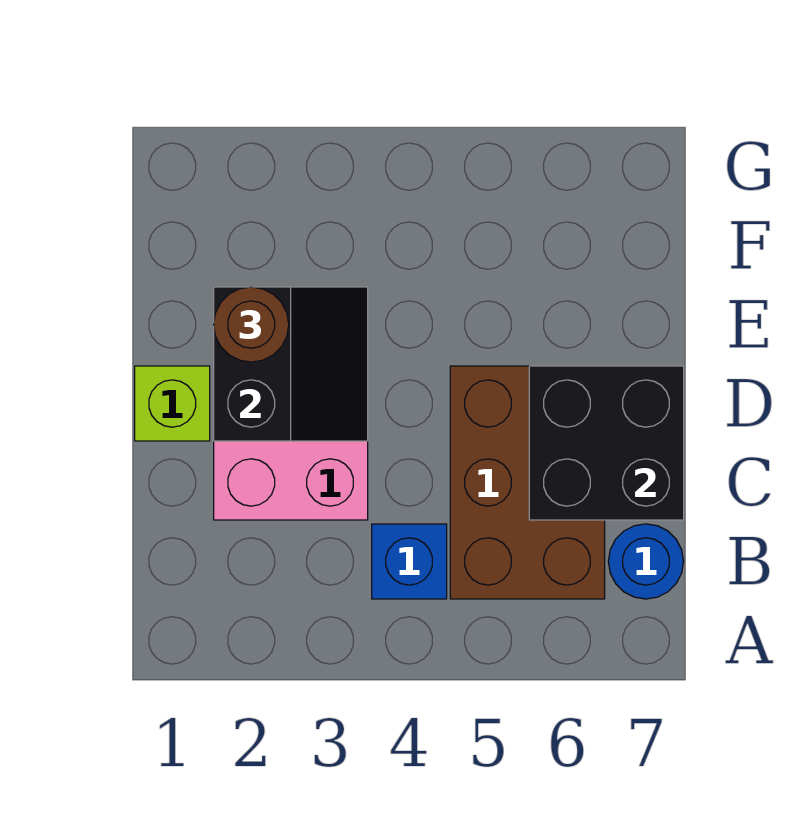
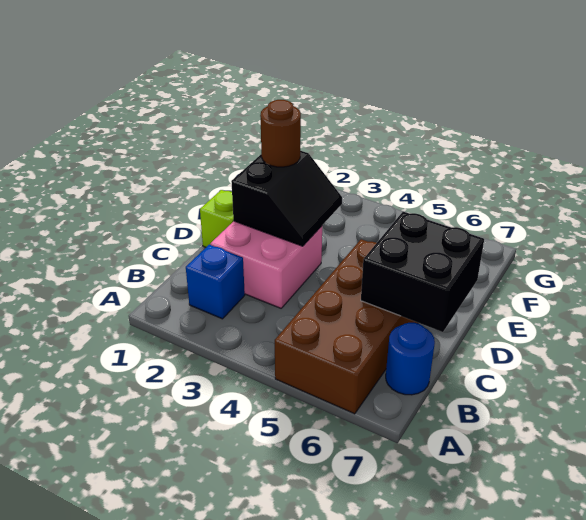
blue 1x1 brick [372,524,447,599] -> blue 1x1 brick moved to [186,245,245,319]
brown 2x3 brick [450,366,605,599] -> brown 2x4 brick [275,239,418,414]

